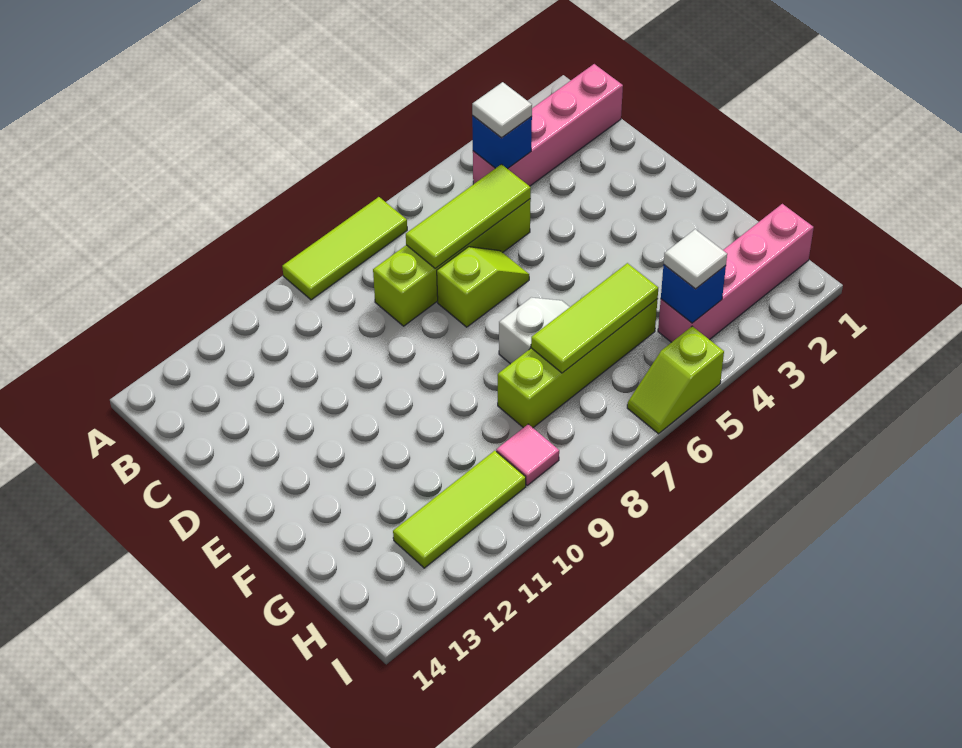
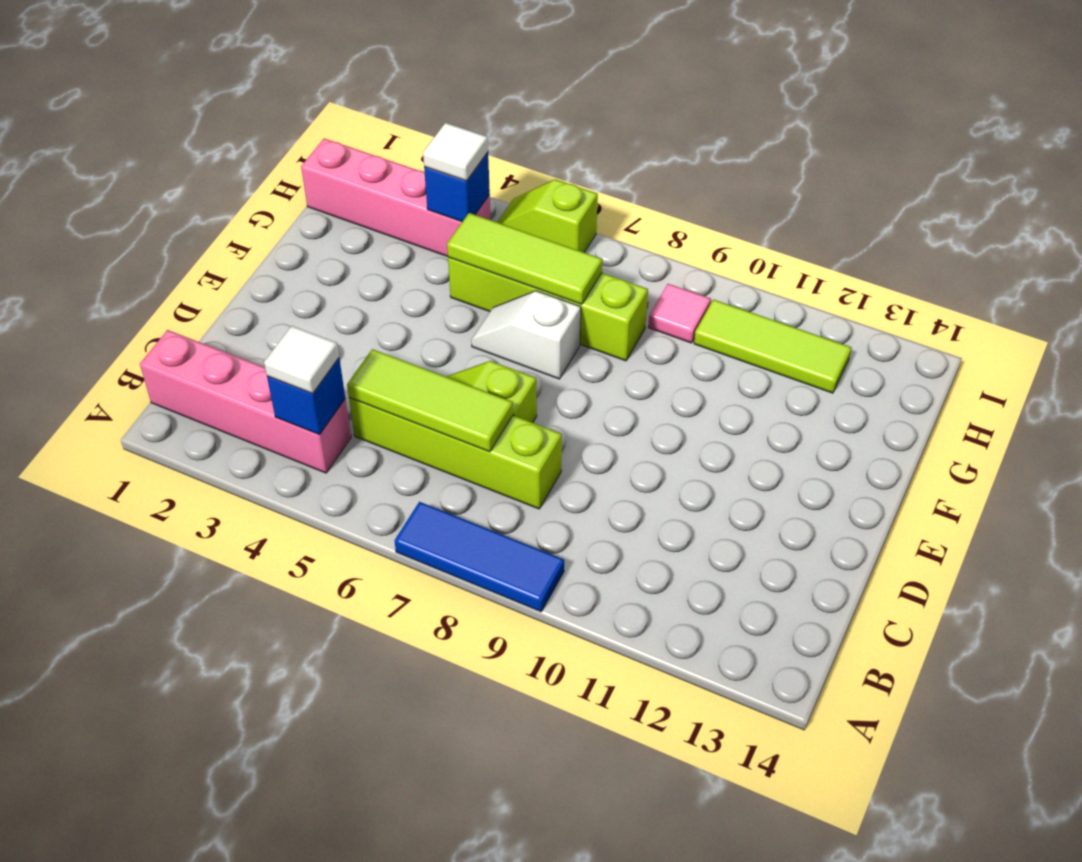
lime 1x3 tile [282,197,407,300] -> blue 1x3 tile [395,502,564,612]
lime 1x2 slope [627,326,724,434] -> lime 1x2 slope turned to [497,179,598,252]

